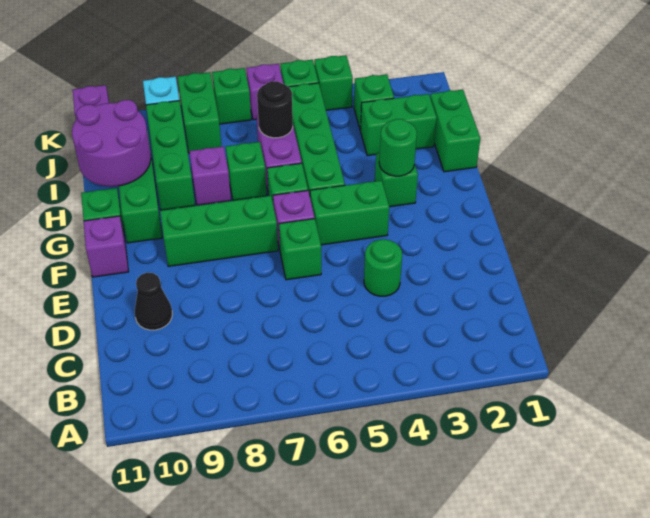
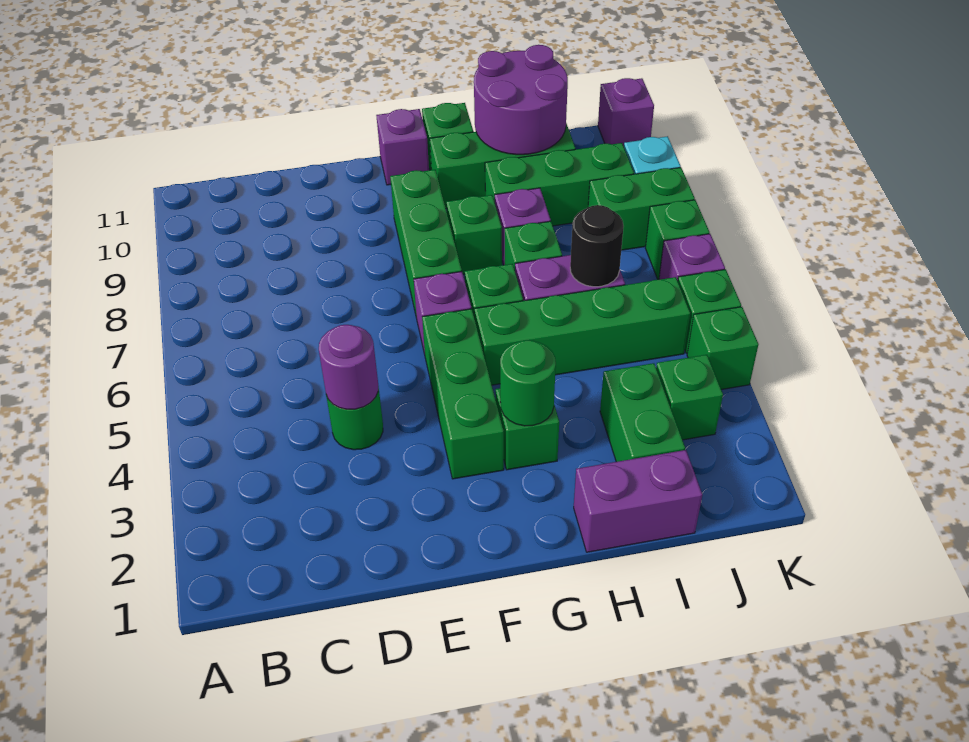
none -> purple 1x1 round brick [319,325,378,409]
black 1x1 cone [135,273,172,330] -> none
green 1x1 brick [279,219,321,280] -> green 1x1 brick moved to [446,195,502,274]
green 1x2 brick [310,180,389,245] -> green 1x3 brick [422,309,504,479]
green 1x2 brick [430,90,481,172] -> purple 1x2 brick [574,450,702,552]

